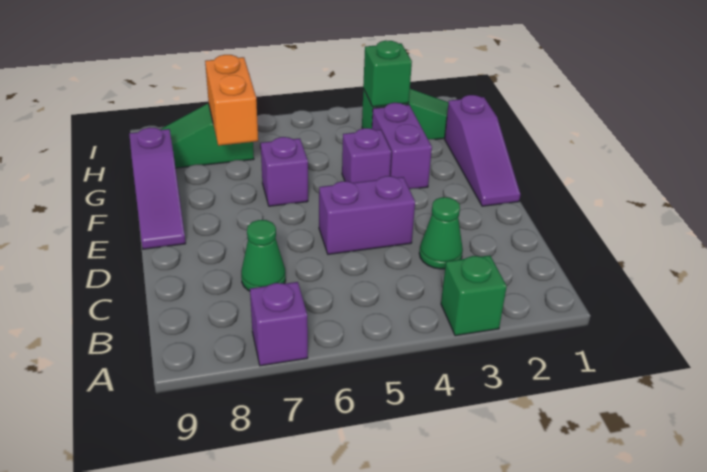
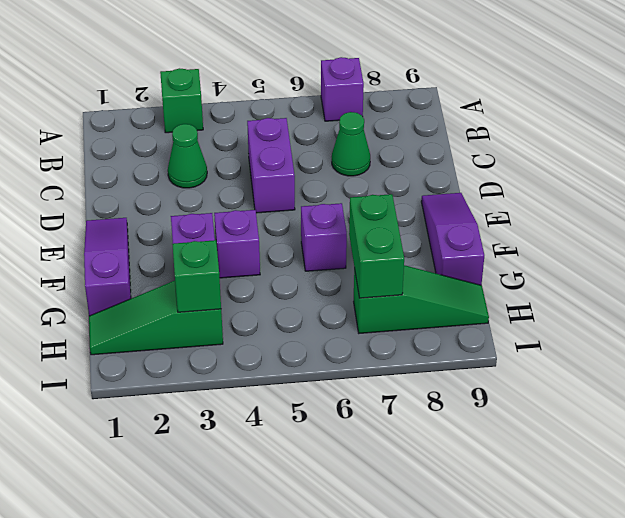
purple 1x2 brick [319,176,415,254] -> purple 1x2 brick turned to [247,118,295,213]
orange 1x2 brick [205,55,258,146] -> green 1x2 brick [349,194,404,298]

